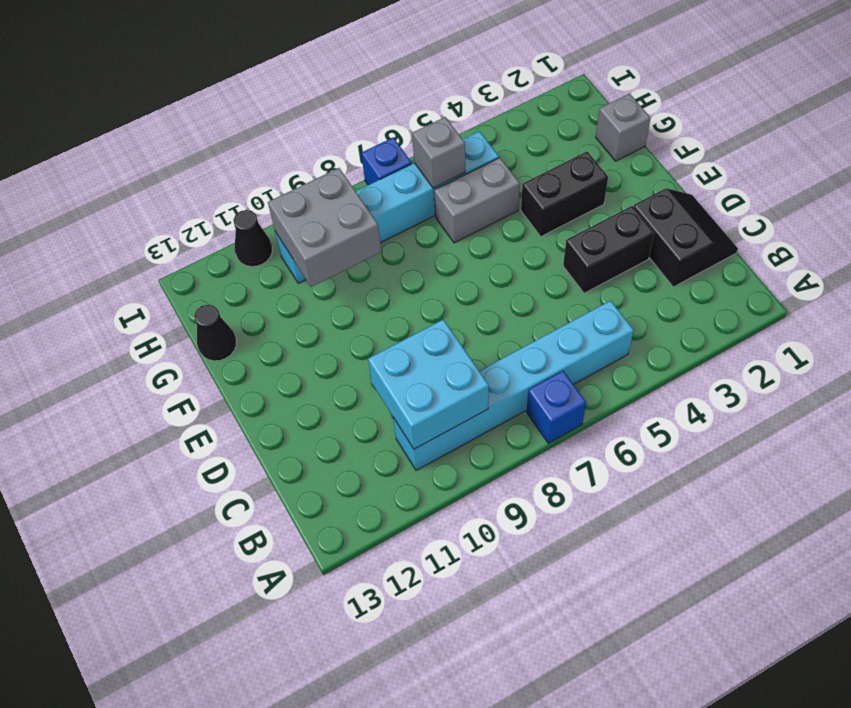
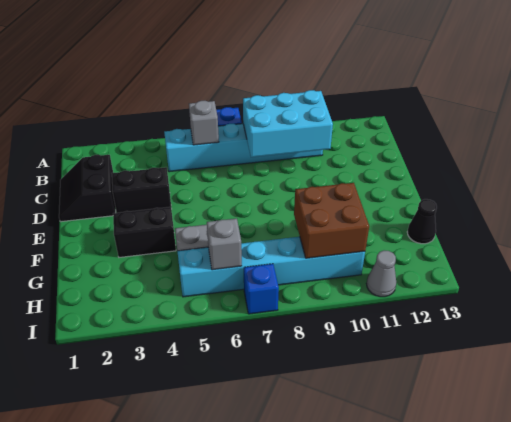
cyan 2x2 brick [368,319,489,449] -> cyan 2x3 brick [243,90,333,157]
grey 1x1 brick [596,94,651,161] -> grey 1x1 brick moved to [189,101,219,145]
grey 2x2 brick [268,168,381,287] -> brown 2x2 brick [294,183,369,258]
black 1x1 cone [233,210,272,267] -> grey 1x1 cone [367,250,396,297]

